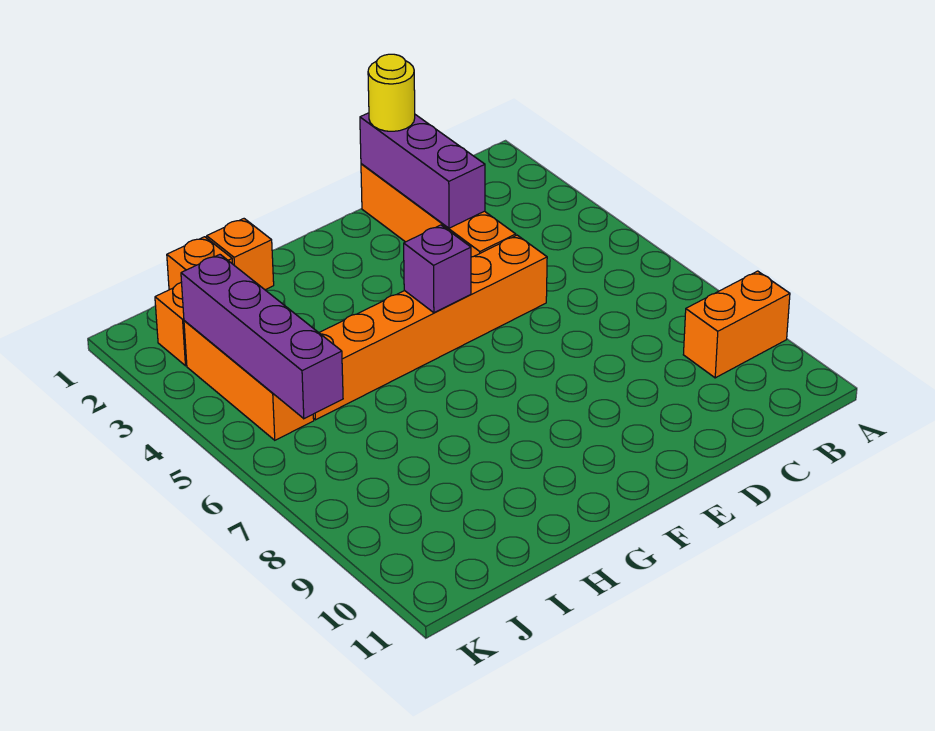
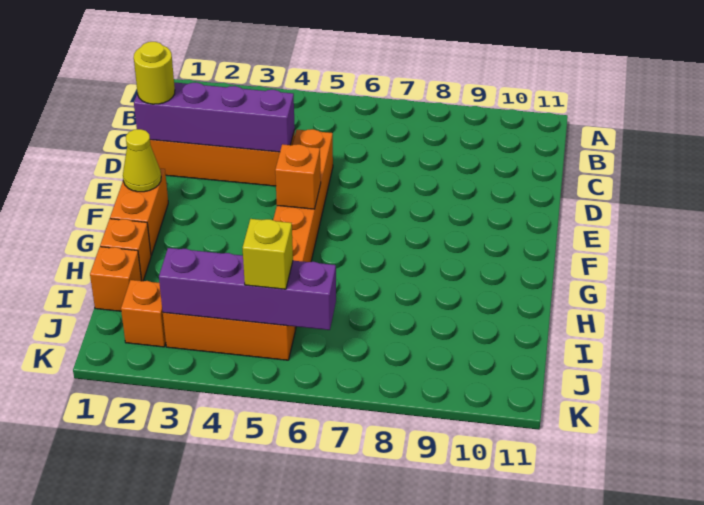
orange 1x2 brick [683,271,790,378] -> orange 1x2 brick moved to [110,168,168,255]
purple 1x3 brick [360,113,485,228] -> purple 1x4 brick [134,82,295,152]
none -> yellow 1x1 cone [123,129,161,192]
purple 1x1 brick [404,225,471,313] -> orange 1x1 brick [275,144,321,209]
none -> yellow 1x1 brick [243,219,293,289]

